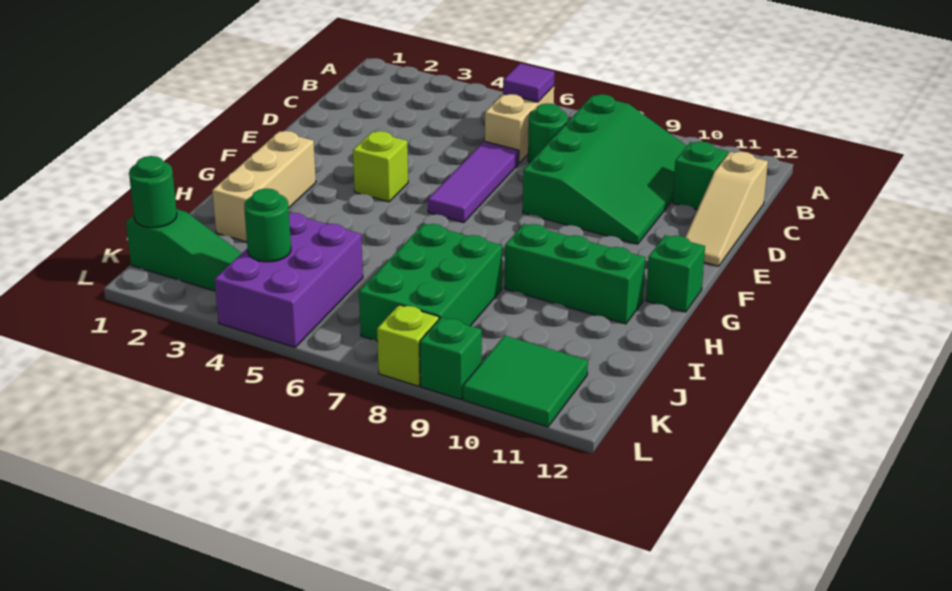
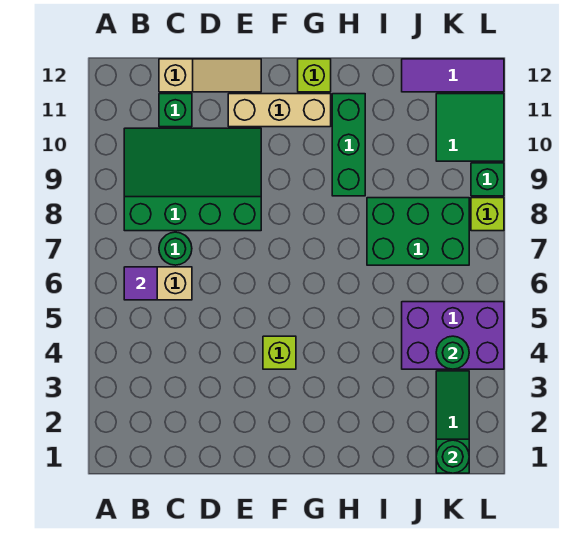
purple 1x3 tile [428,141,519,223] -> purple 1x3 tile moved to [402,59,504,92]
tan 1x3 brick [212,131,316,242] -> tan 1x3 brick moved to [228,94,331,127]
green 1x1 brick [646,235,705,312] -> lime 1x1 brick [298,59,331,92]

